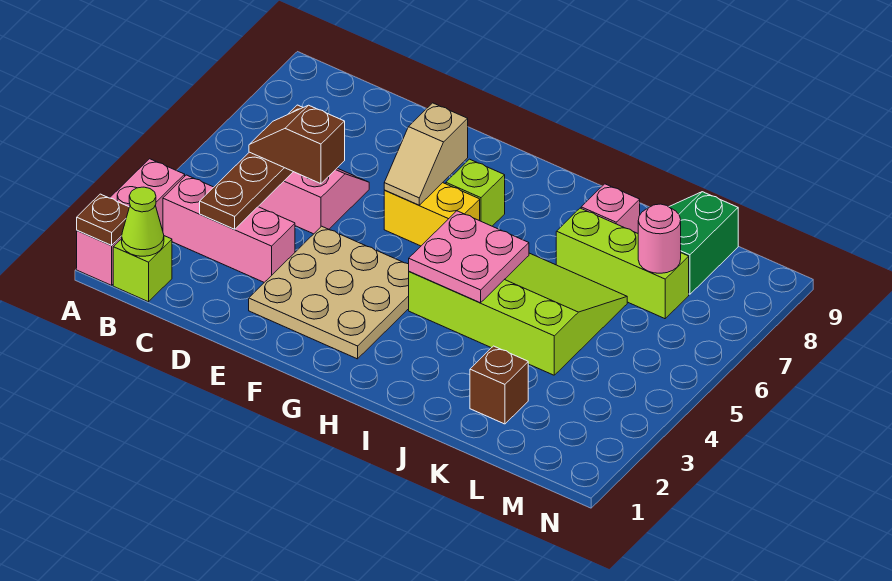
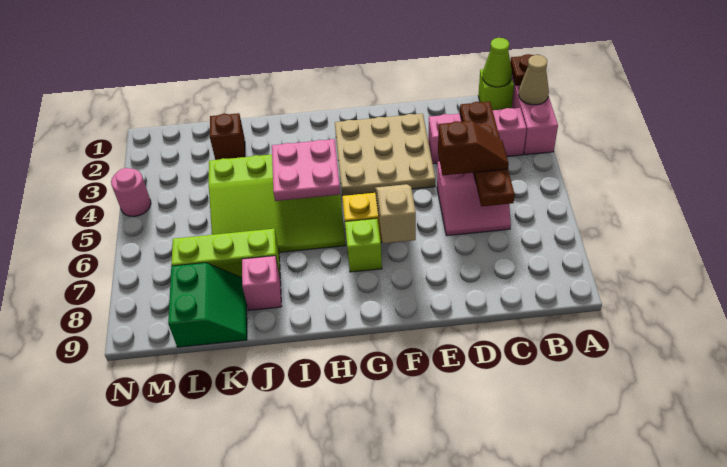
none -> tan 1x1 cone [519,55,549,105]
pink 1x1 round brick [638,204,681,273] -> pink 1x1 round brick moved to [111,168,151,217]

